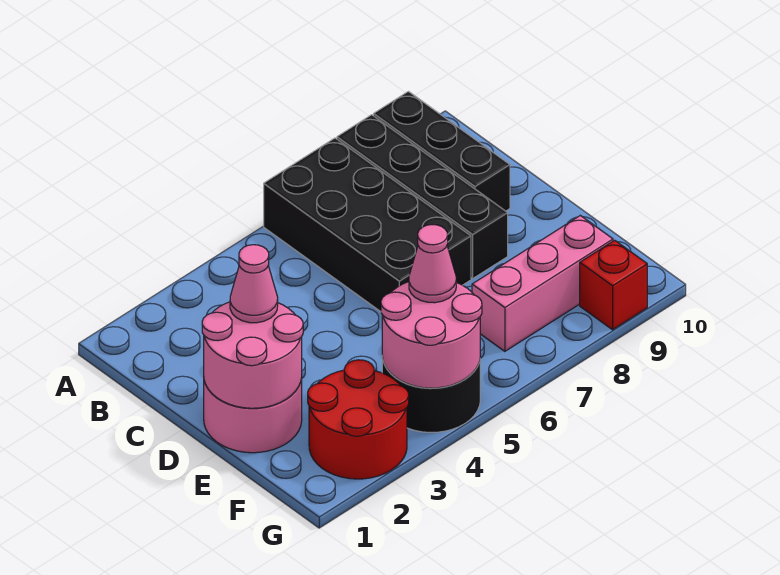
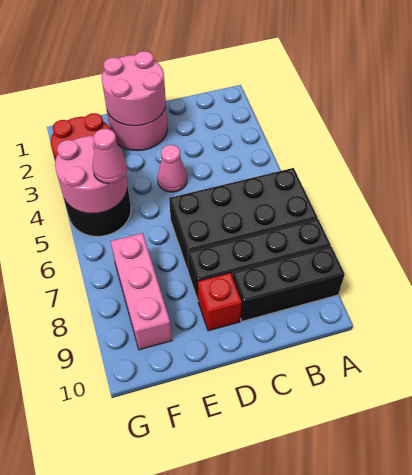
pink 1x1 cone [230,245,278,323] -> pink 1x1 cone moved to [157,145,187,192]
red 1x1 brick [580,240,647,330] -> red 1x1 brick moved to [198,273,242,331]

